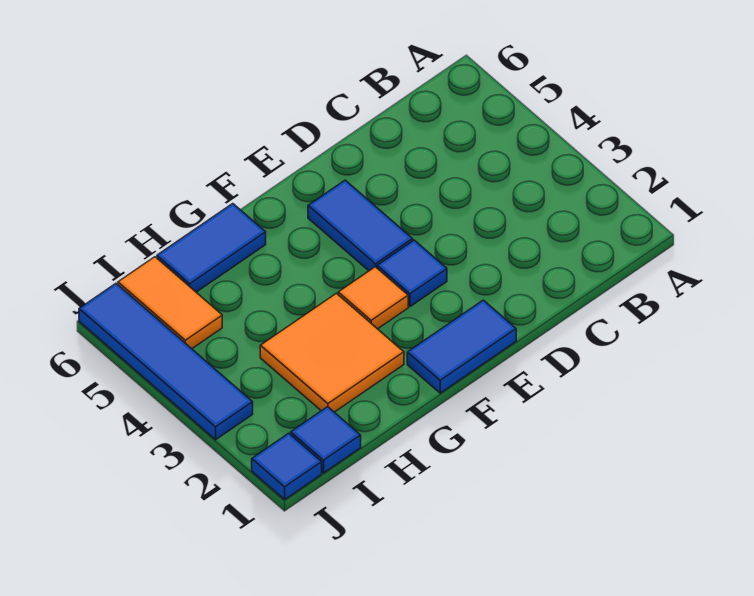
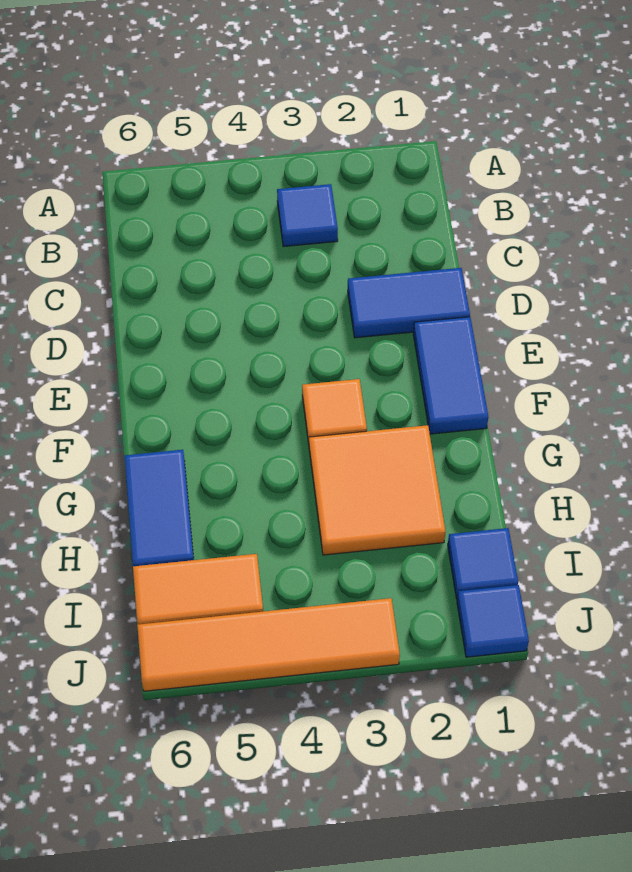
blue 1x1 tile [377,240,447,307] -> blue 1x1 tile moved to [277,184,338,247]
blue 1x2 tile [308,180,413,271] -> blue 1x2 tile moved to [348,268,470,338]
blue 1x4 tile [79,283,253,440] -> orange 1x4 tile [137,598,400,691]

